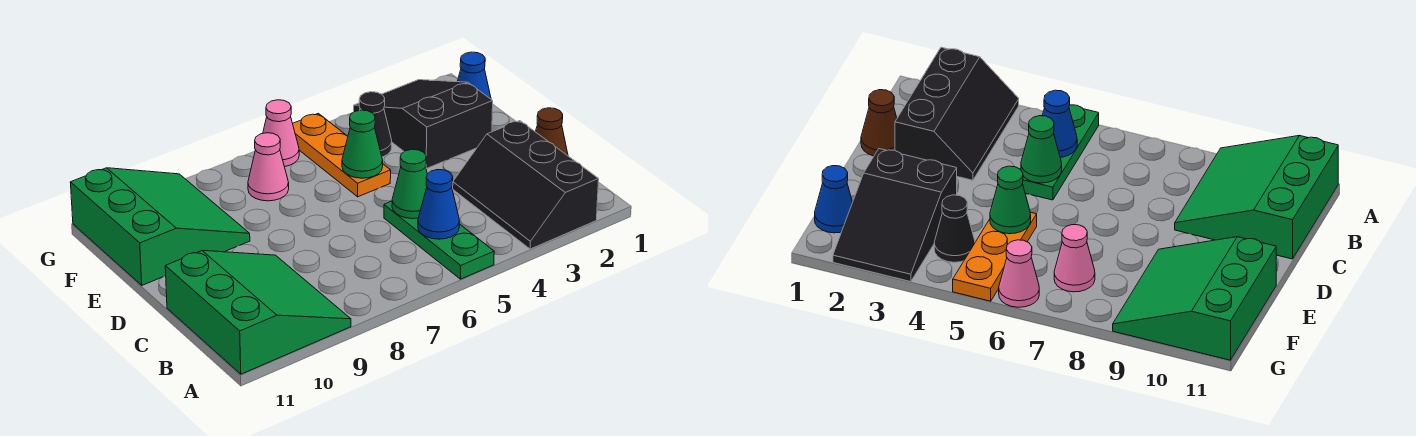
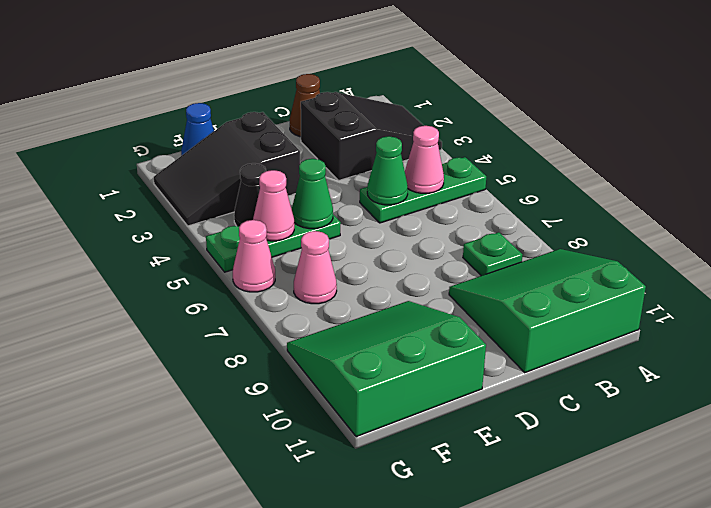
black 2x3 slope [453,121,599,249] -> black 2x3 slope turned to [301,92,442,181]
blue 1x1 cone [418,170,459,239] -> pink 1x1 cone [405,126,444,193]
none -> green 1x1 plate [463,232,523,276]
orange 1x3 plate [293,113,391,197] -> green 1x3 plate [206,215,341,272]
none -> pink 1x1 cone [253,170,294,241]

